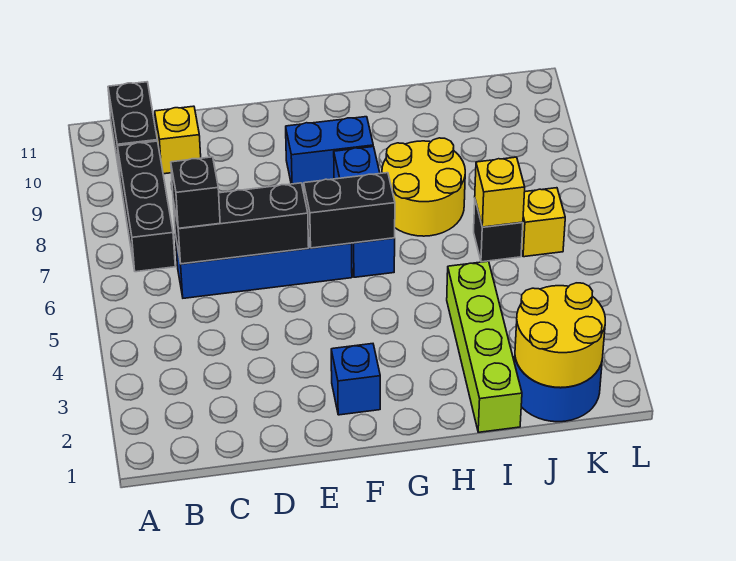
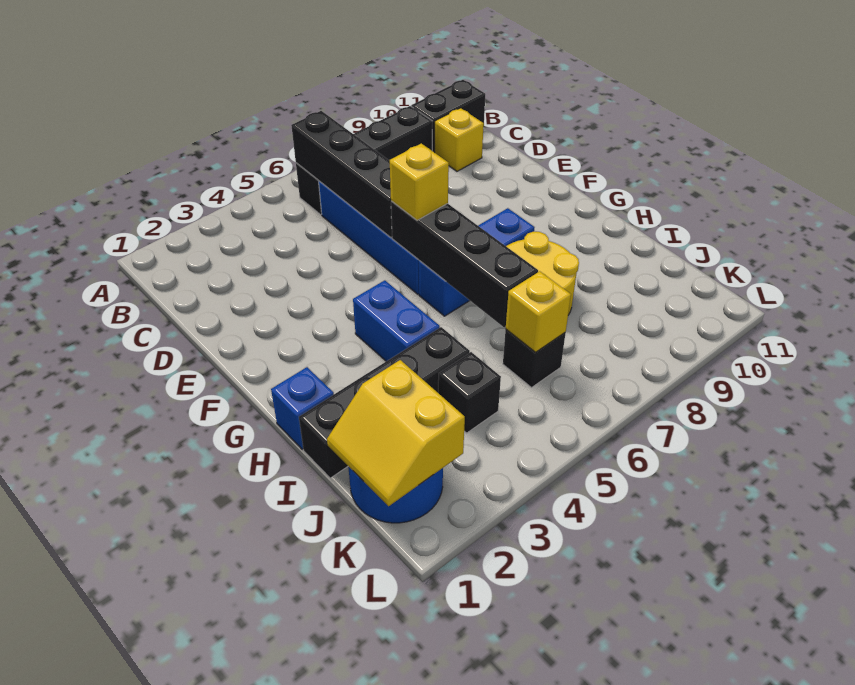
black 1x3 brick [117,141,175,272] -> black 1x4 brick [296,106,432,215]
black 1x3 brick [173,183,309,264] -> black 1x4 brick [291,111,392,238]
black 1x1 brick [171,157,220,228] -> black 1x1 brick moved to [438,352,501,433]
blue 1x1 brick [331,344,380,415] -> blue 1x1 brick moved to [271,367,334,449]
black 1x2 brick [304,173,395,248] -> black 1x4 brick [391,201,538,327]
blue 1x2 brick [286,117,373,188] -> blue 1x2 brick moved to [353,280,440,361]
lime 1x4 brick [447,261,522,432] -> black 1x4 brick [299,327,470,478]
yellow 2x2 round brick [515,283,605,388] -> yellow 2x2 slope [327,360,465,506]
yellow 1x1 brick [521,188,565,257] -> yellow 1x1 brick moved to [390,143,449,220]

